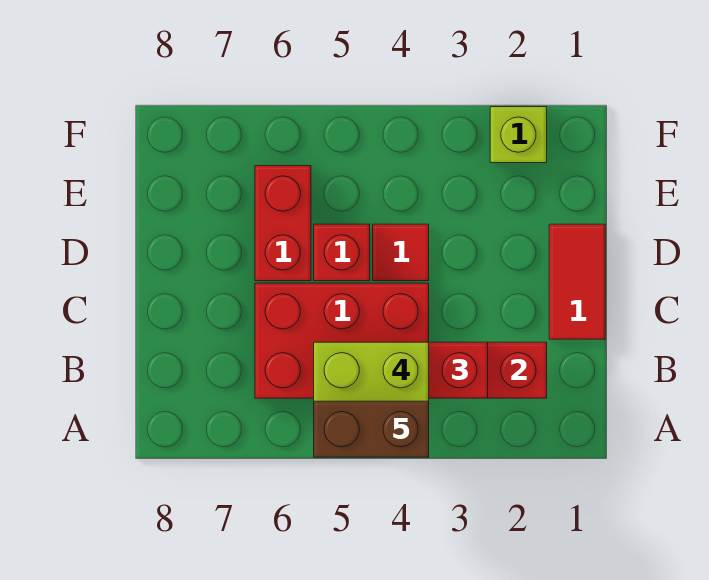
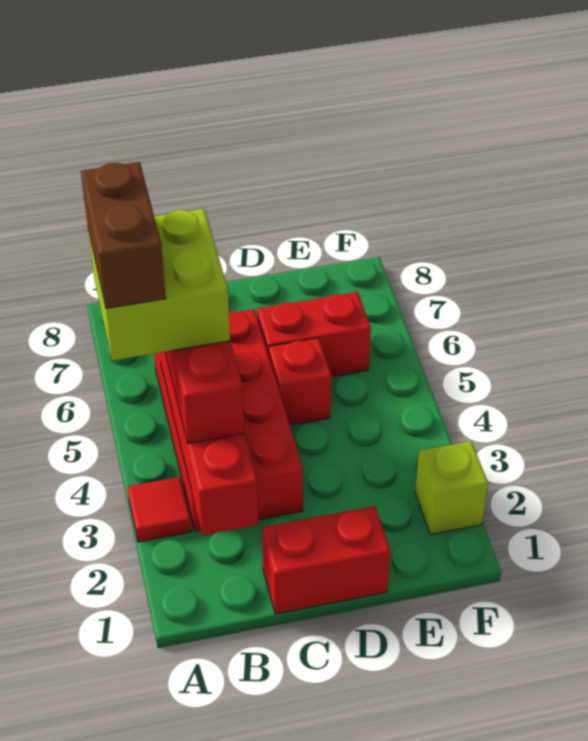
red 2x3 brick [255,283,429,398] -> red 2x4 brick [154,309,303,531]
red 1x2 tile [549,224,605,339] -> red 1x2 brick [262,506,390,614]
red 1x1 tile [373,224,429,281] -> red 1x1 tile moved to [128,477,192,542]

